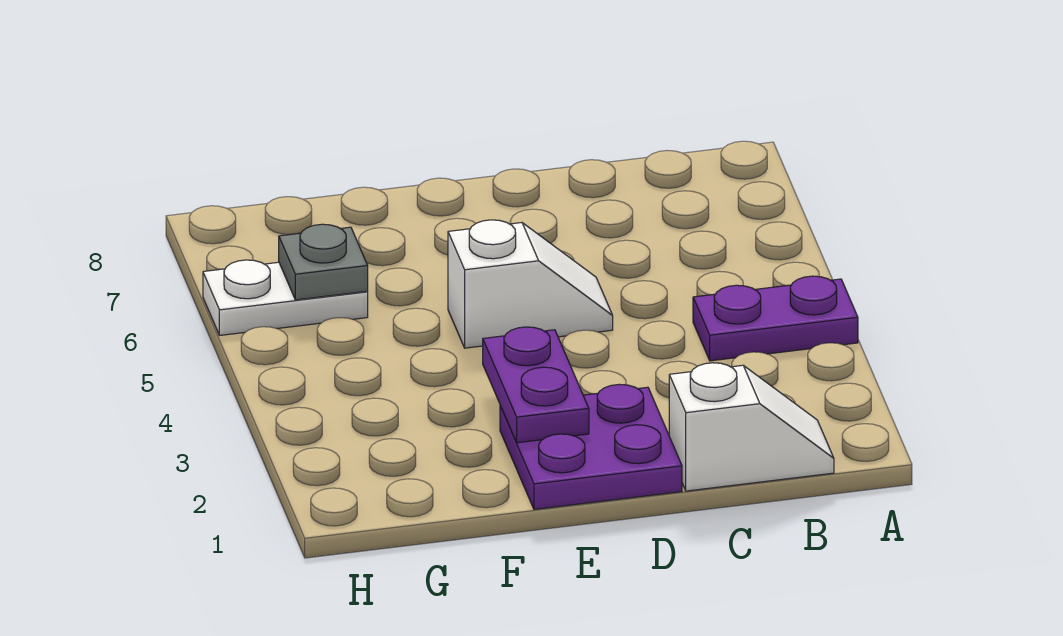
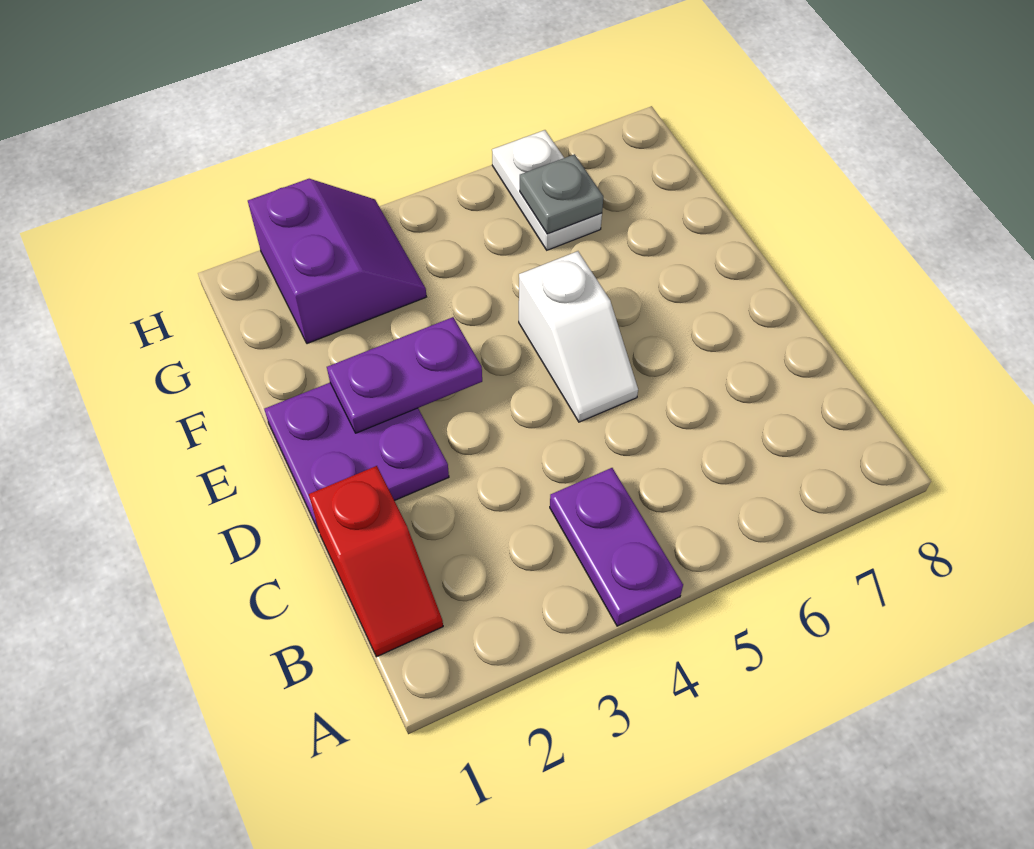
white 1x2 slope [669,363,834,491] -> red 1x2 slope [309,466,443,657]
none -> purple 2x2 slope [248,179,427,344]

